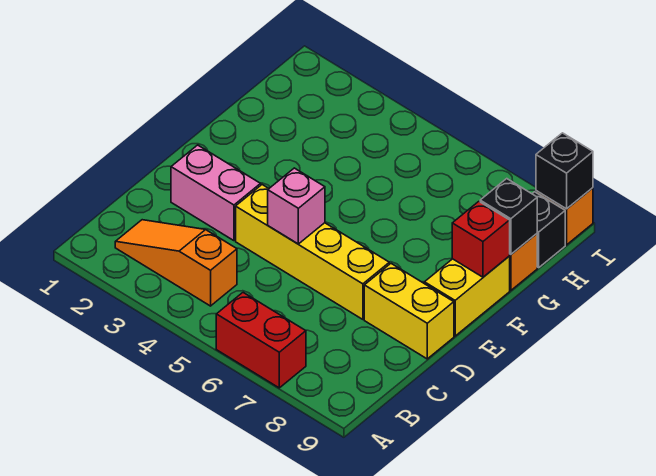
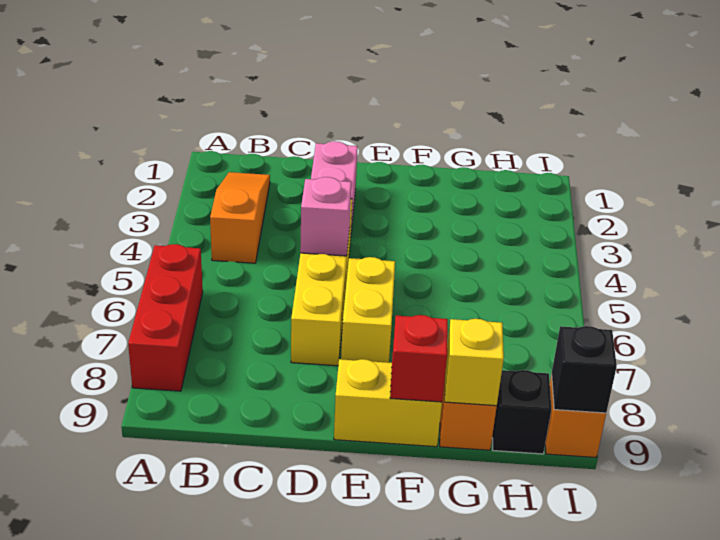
red 1x2 brick [216,293,306,388] -> red 1x3 brick [128,244,203,391]
yellow 1x2 brick [364,264,454,359] -> yellow 1x2 brick moved to [341,257,395,363]
black 1x1 brick [480,179,537,255] -> yellow 1x1 brick [445,319,504,406]

